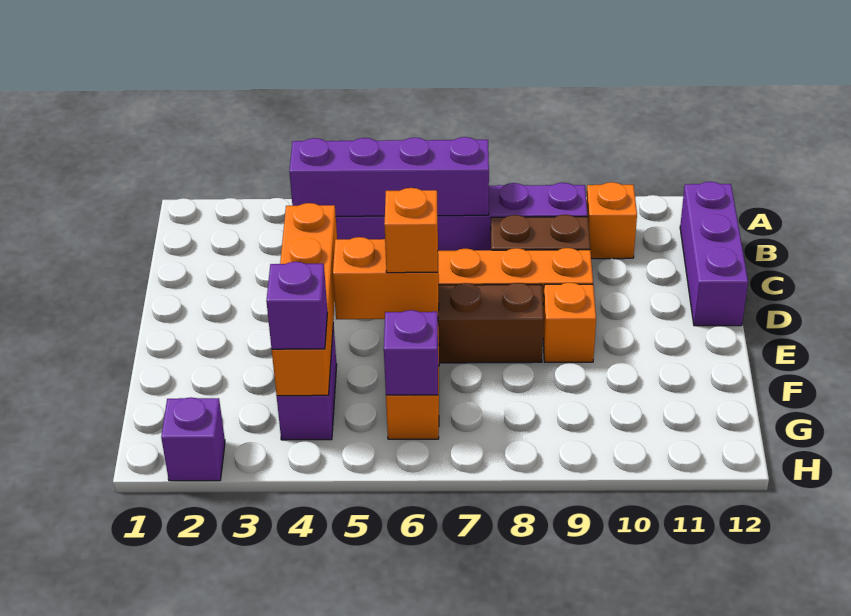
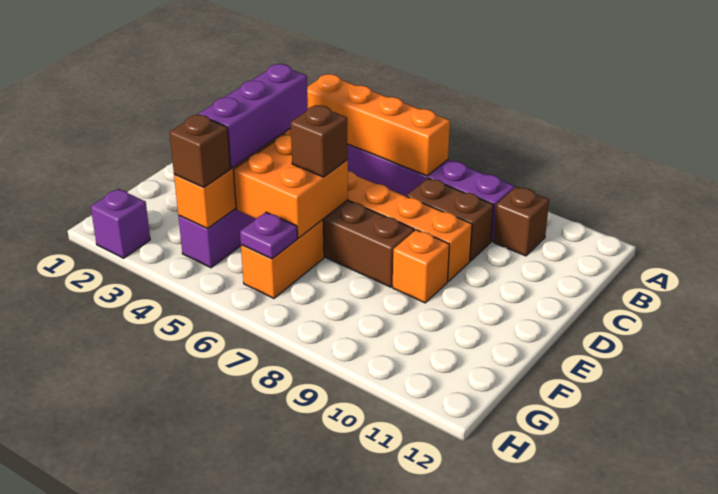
purple 1x4 brick [289,137,489,216] -> orange 1x4 brick [307,74,450,176]
orange 1x1 brick [586,182,637,259] -> brown 1x1 brick [493,187,549,256]
purple 1x3 brick [680,182,748,326] -> purple 1x3 brick moved to [198,64,308,168]
orange 1x2 brick [333,237,439,319] -> orange 2x2 brick [233,134,348,238]
orange 1x1 brick [384,188,438,273] -> brown 1x1 brick [290,105,348,177]
purple 1x1 brick [266,262,327,349] -> brown 1x1 brick [169,115,230,187]
purple 1x1 brick [384,310,438,395] -> purple 1x1 plate [240,212,297,259]

